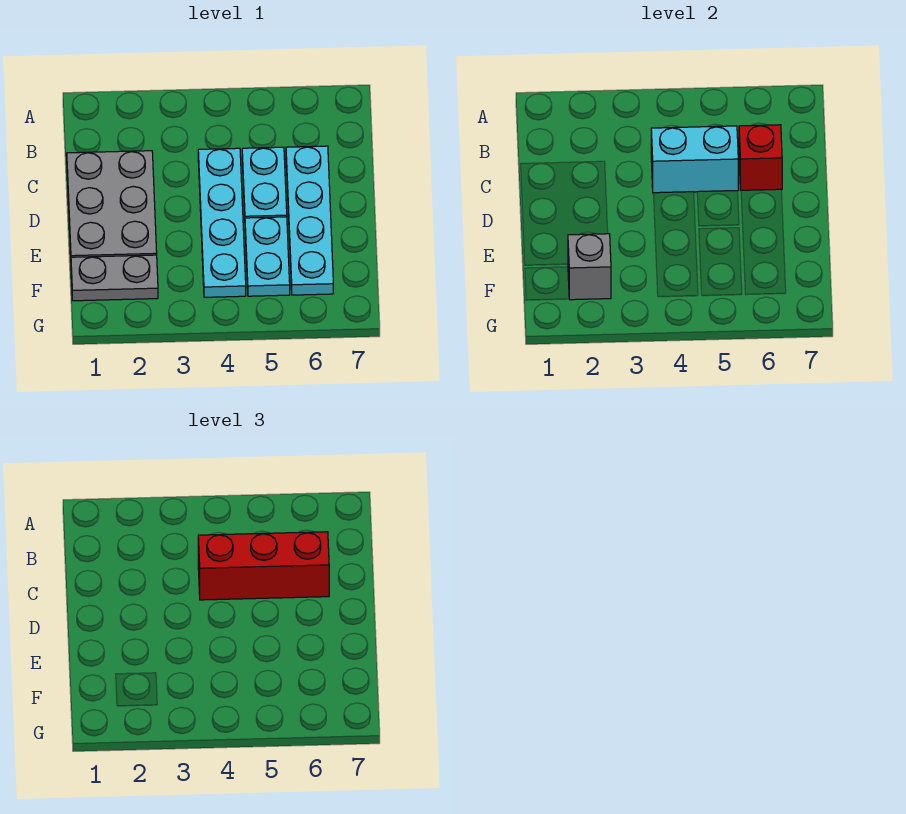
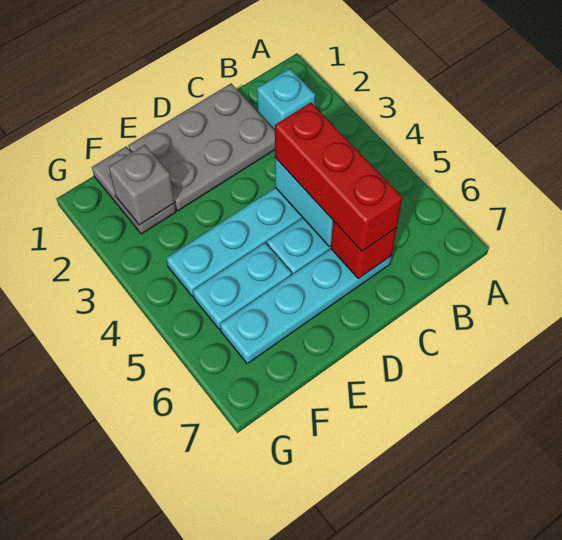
none -> cyan 1x1 brick [257,68,315,130]

